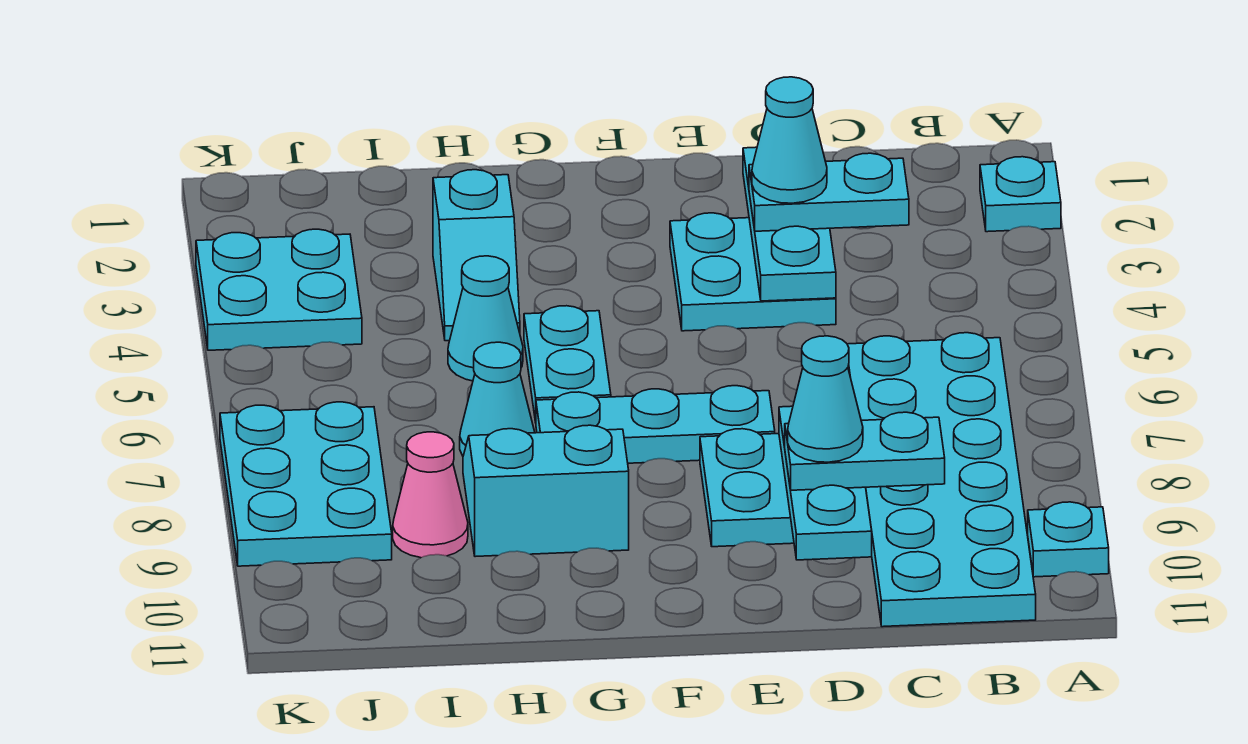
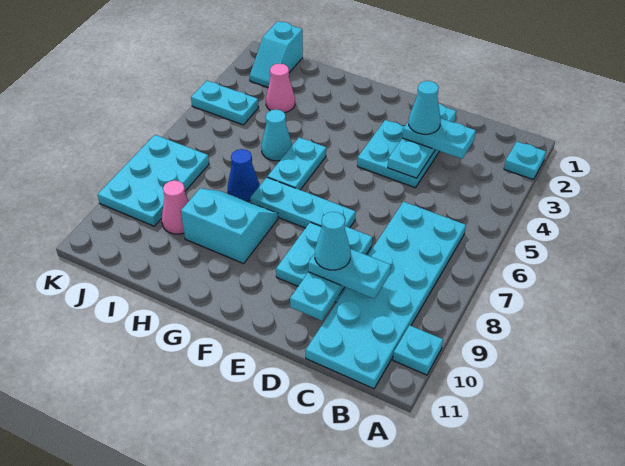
cyan 1x2 slope [433,170,520,341] -> cyan 1x2 slope moved to [250,21,303,87]
cyan 1x1 cone [460,342,535,456] -> blue 1x1 cone [228,149,260,201]
none -> pink 1x1 cone [266,64,295,113]
cyan 2x2 plate [196,229,362,350] -> cyan 1x2 plate [191,81,259,125]

